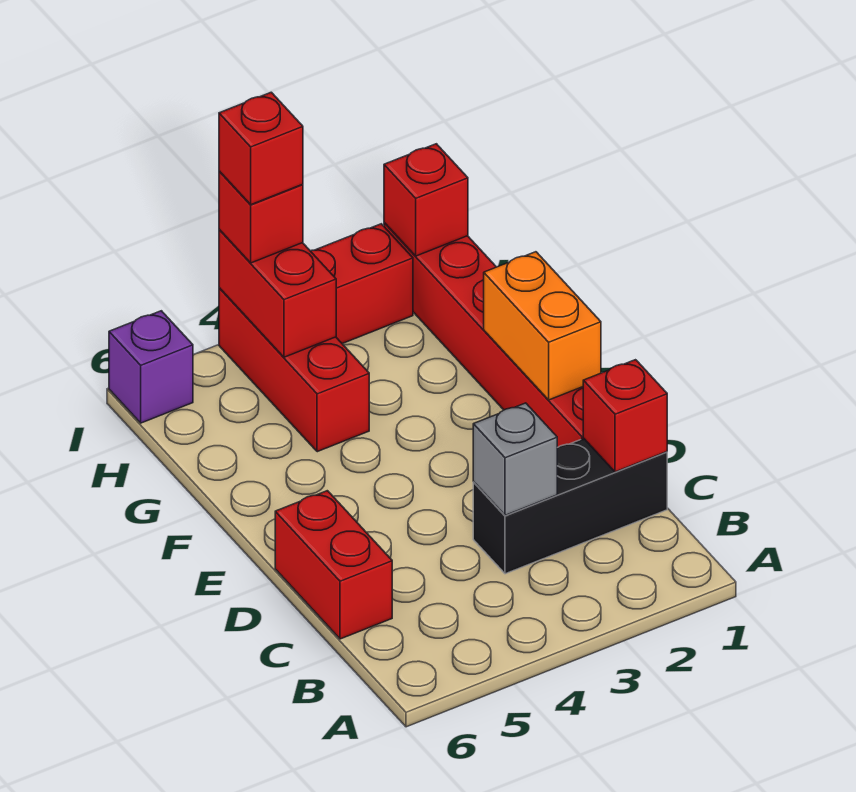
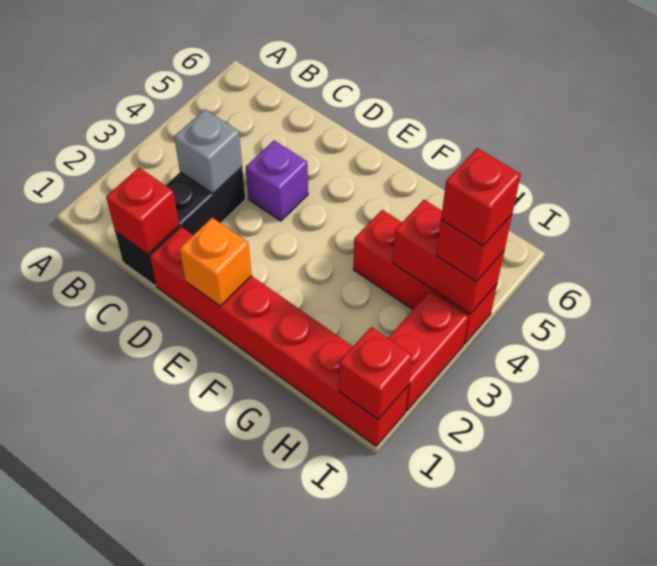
red 1x2 brick [275,491,392,639] -> none
orange 1x2 brick [484,252,601,400] -> orange 1x1 brick [179,218,252,306]
purple 1x1 brick [109,311,193,423] -> purple 1x1 brick moved to [246,140,308,221]

